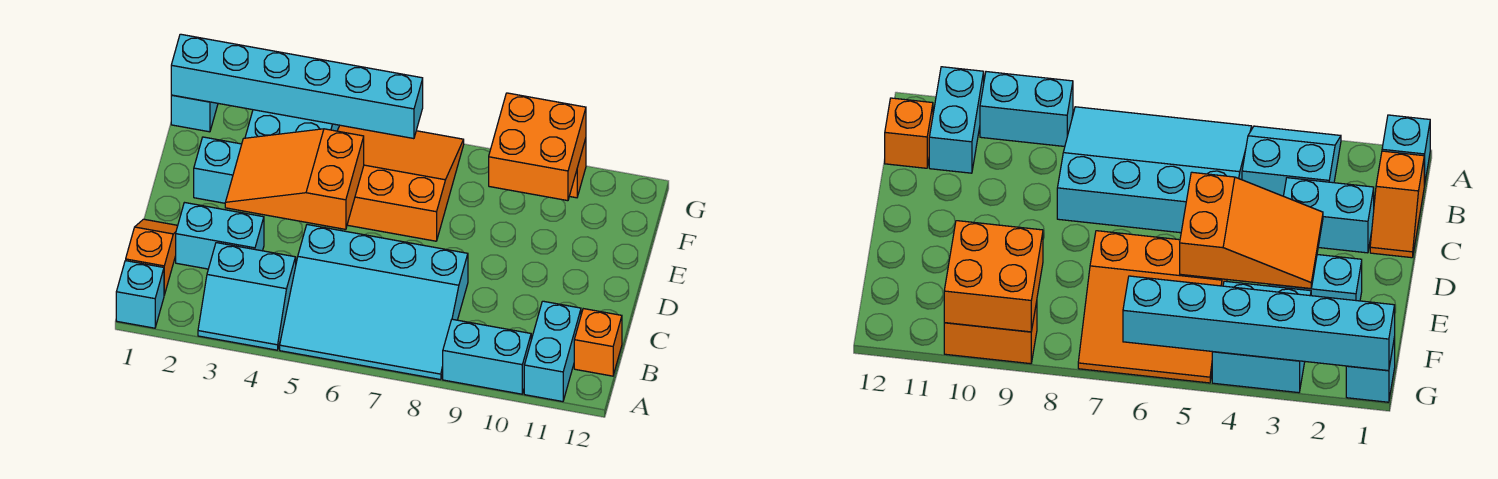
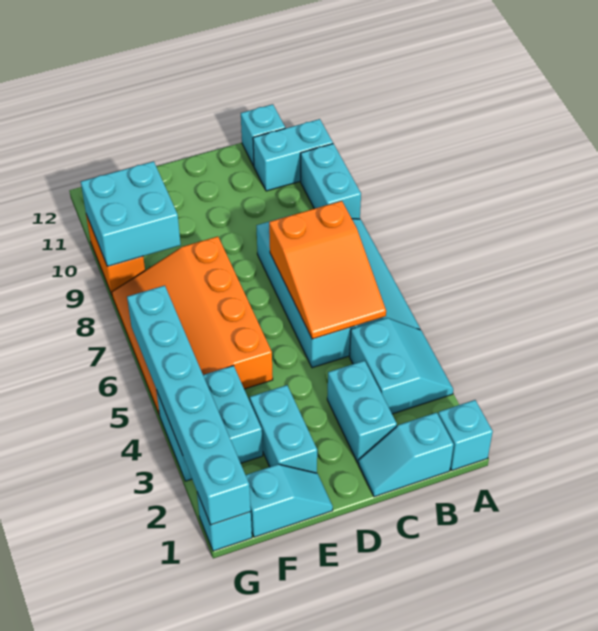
orange 1x2 slope [126,219,178,295] -> cyan 1x2 slope [358,413,454,497]
orange 1x1 brick [574,309,622,376] -> cyan 1x1 brick [241,104,285,166]
orange 2x3 slope [225,129,364,229] -> orange 2x3 slope moved to [269,201,386,339]
none -> cyan 1x2 slope [246,464,333,537]
orange 3x3 slope [337,125,464,241] -> orange 3x4 slope [112,236,273,415]
orange 2x2 brick [489,93,586,201] -> cyan 2x2 brick [81,161,181,266]

